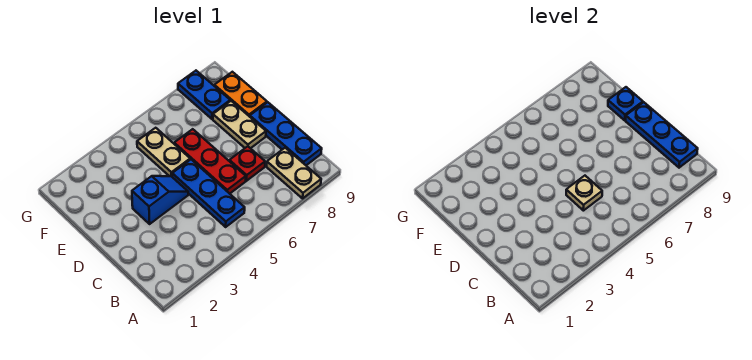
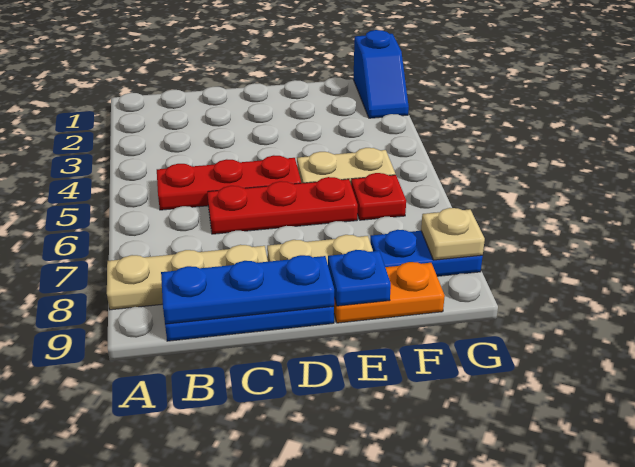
tan 1x2 plate [267,148,321,198] -> tan 1x3 plate [107,245,268,310]
blue 1x3 plate [172,159,245,227] -> red 1x3 plate [157,155,301,210]
tan 1x1 plate [566,176,602,211] -> tan 1x1 plate moved to [421,208,485,260]
red 1x1 plate [229,146,265,181] -> red 1x1 plate moved to [351,173,406,220]
blue 1x2 slope [132,176,188,224] -> blue 1x2 slope moved to [353,30,409,118]

